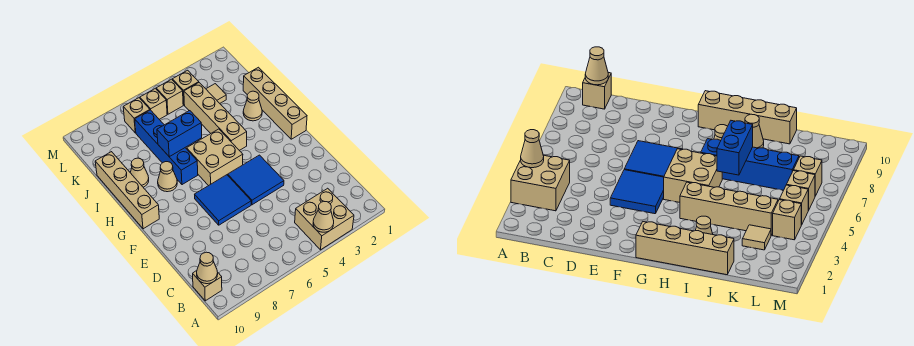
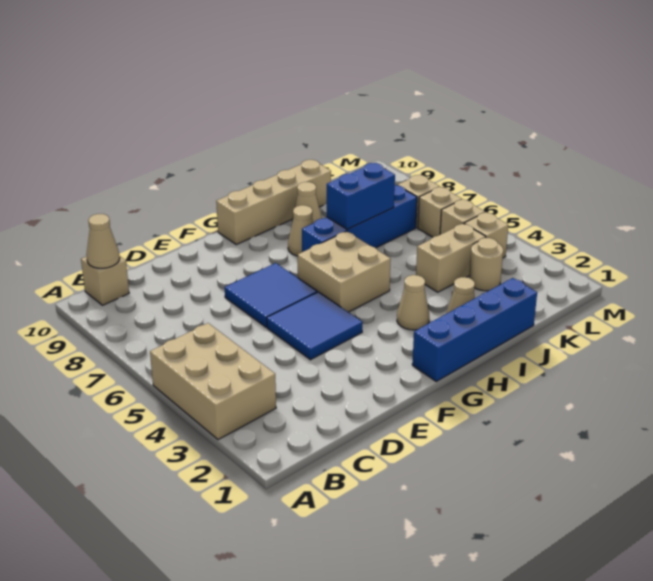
tan 2x2 brick [295,188,354,250] -> tan 2x3 brick [150,323,276,440]
tan 1x1 cone [313,201,334,232] -> tan 1x1 cone moved to [397,275,429,330]
tan 1x4 brick [243,67,307,139] -> blue 1x4 brick [412,278,537,381]
tan 1x4 brick [184,83,247,150] -> tan 1x2 brick [416,223,486,292]
blue 1x2 brick [157,111,202,157] -> blue 1x2 brick turned to [327,163,395,229]
tan 1x1 tile [206,84,226,103] -> tan 1x1 round brick [469,238,503,291]

